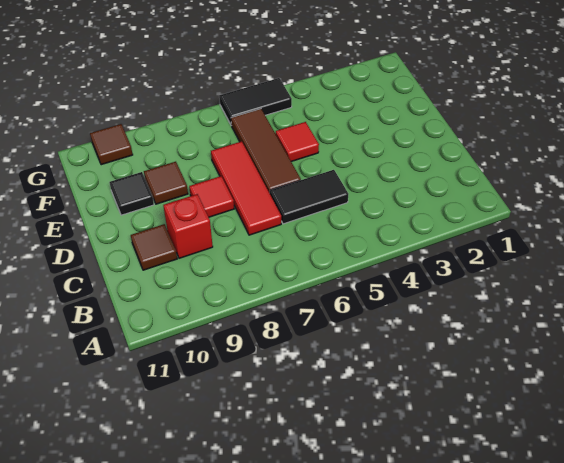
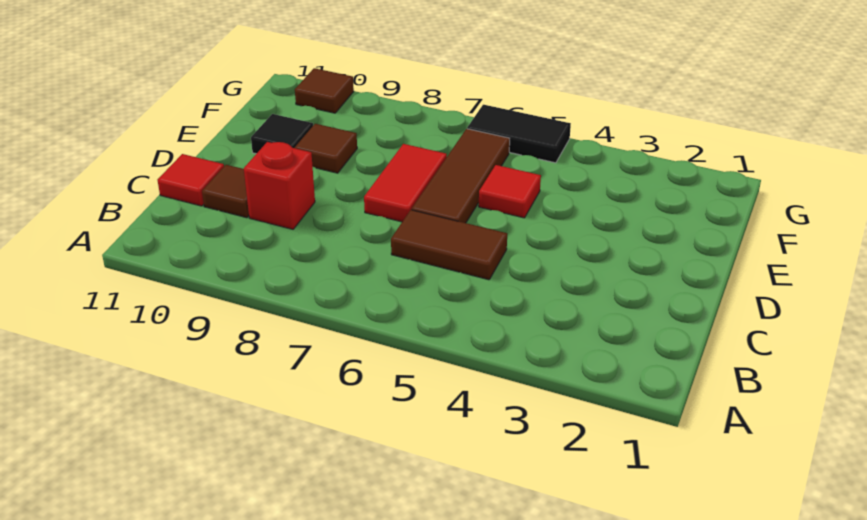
black 1x2 tile [270,170,348,224] -> brown 1x2 tile [391,210,507,280]
red 1x3 tile [211,141,281,235] -> red 1x2 tile [364,144,447,222]
red 1x1 tile [189,176,234,217] -> red 1x1 tile moved to [158,154,224,206]

